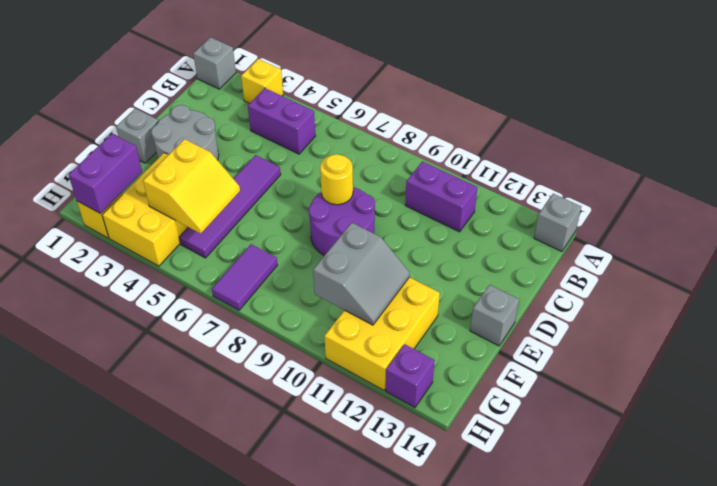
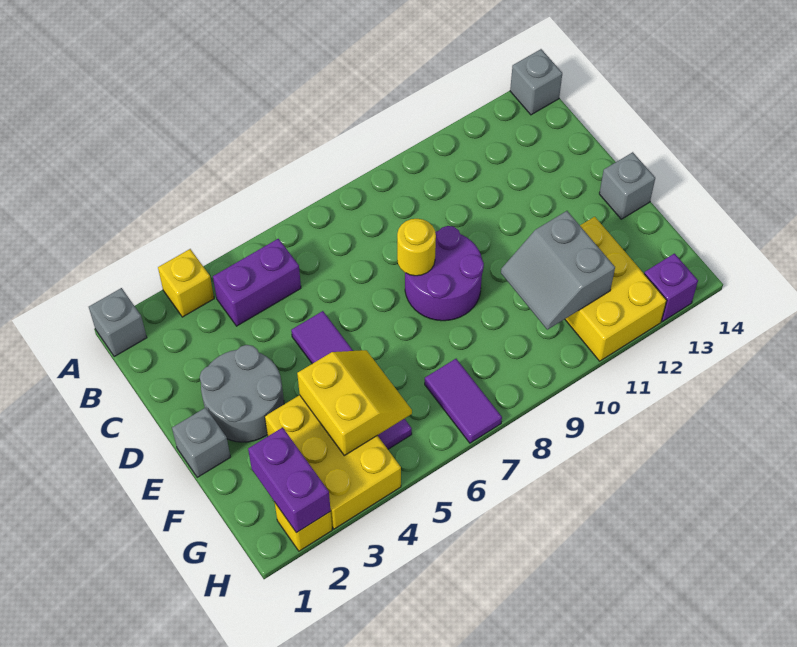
purple 1x2 brick [405,162,477,232] -> none
grey 2x2 slope [313,223,410,325] -> grey 2x2 slope turned to [501,211,615,330]

